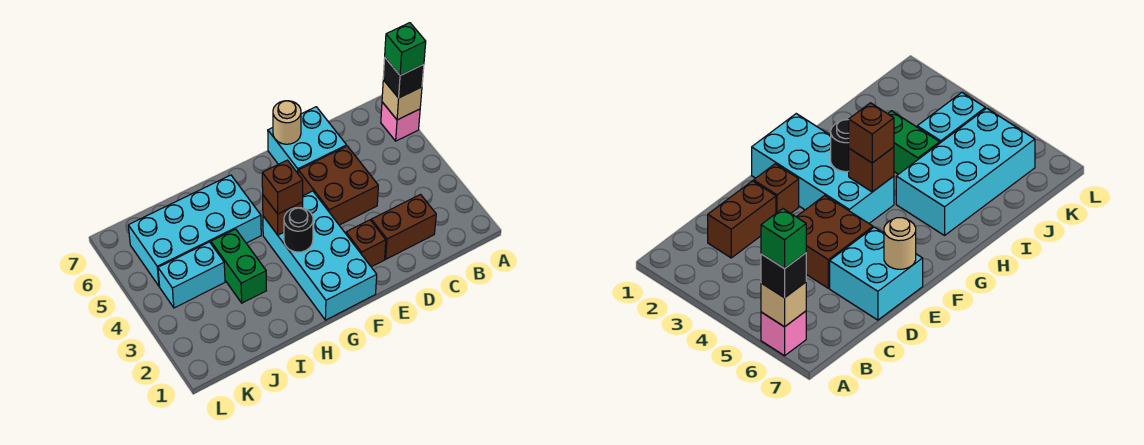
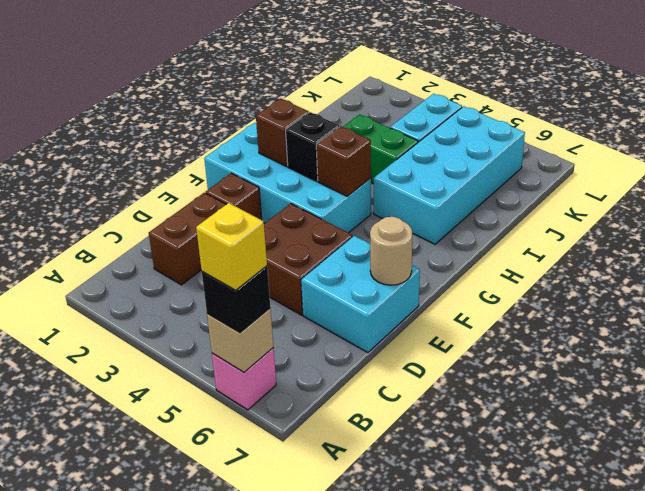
green 1x1 brick [385,23,426,75] -> yellow 1x1 brick [196,203,267,290]
black 1x1 round brick [284,208,313,252] -> black 1x1 brick [286,112,339,181]
brown 1x1 brick [262,160,303,214] -> brown 1x1 brick moved to [256,99,309,166]

